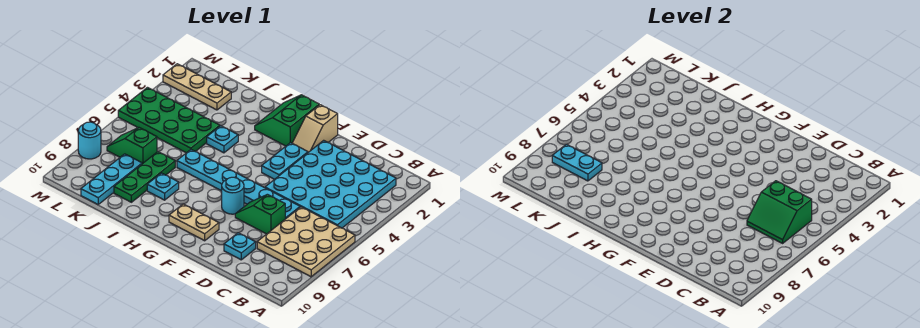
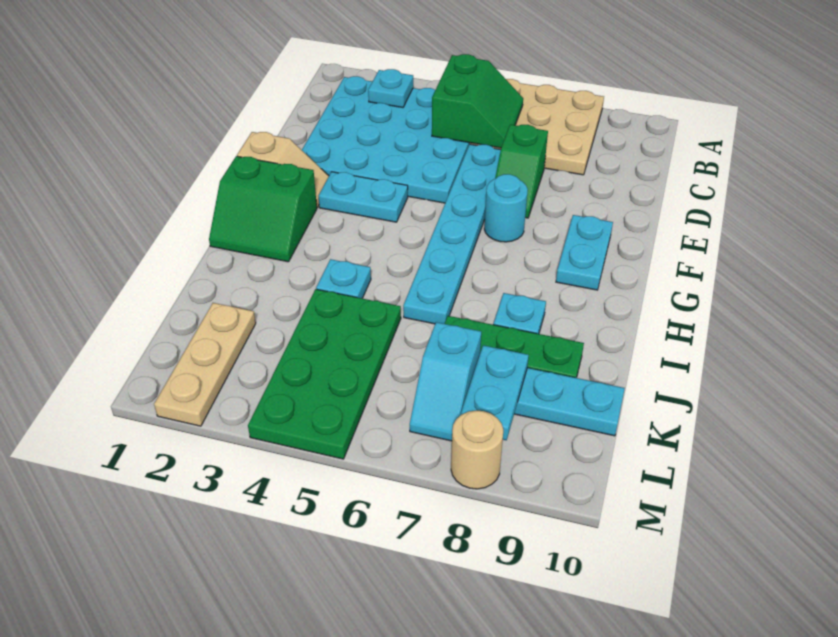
cyan 1x1 plate [224,233,256,260] -> cyan 1x1 plate moved to [368,69,413,107]
tan 1x2 plate [169,204,219,241] -> cyan 1x2 plate [556,215,613,290]
green 1x2 slope [107,128,157,164] -> cyan 1x2 slope [410,322,481,441]
cyan 1x1 round brick [78,122,101,159] -> tan 1x1 round brick [451,410,503,489]

